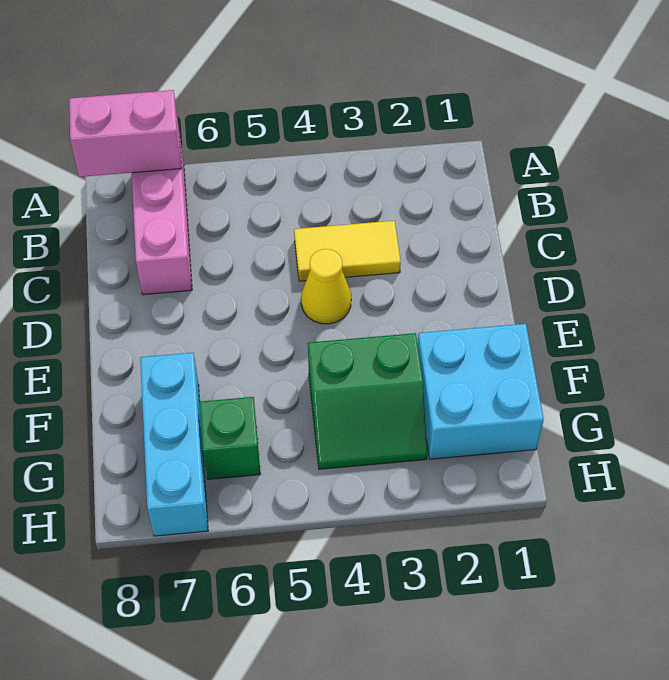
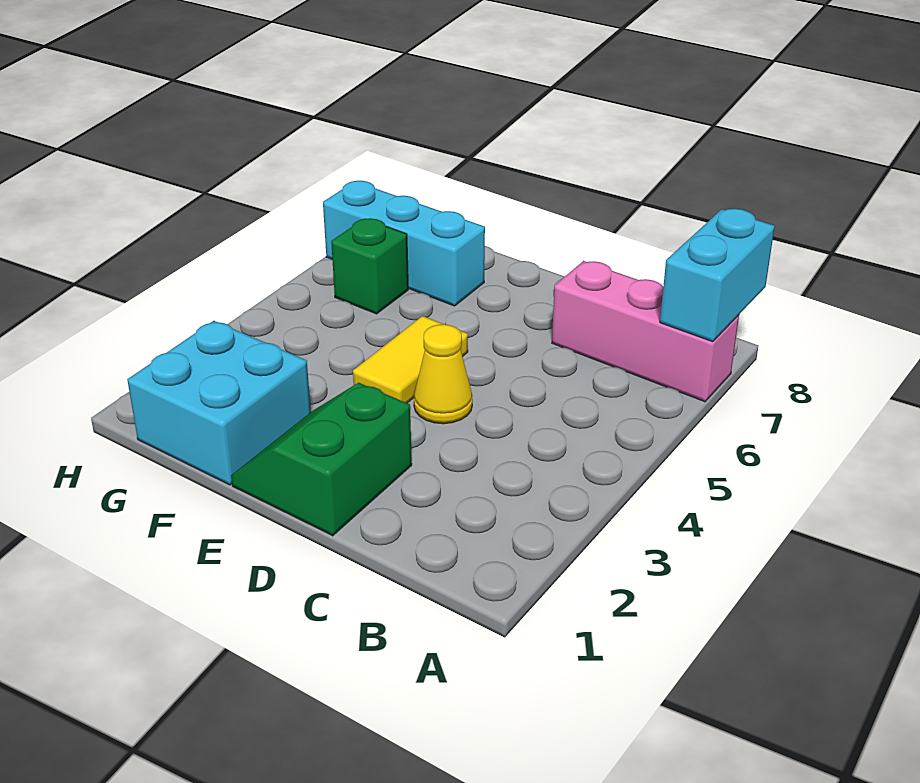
pink 1x2 brick [69,90,182,177] -> cyan 1x2 brick [660,209,775,342]
yellow 1x2 tile [294,221,401,281] -> yellow 1x2 tile moved to [353,316,468,403]
green 2x2 slope [308,333,427,469] -> green 2x2 slope moved to [231,383,412,536]

